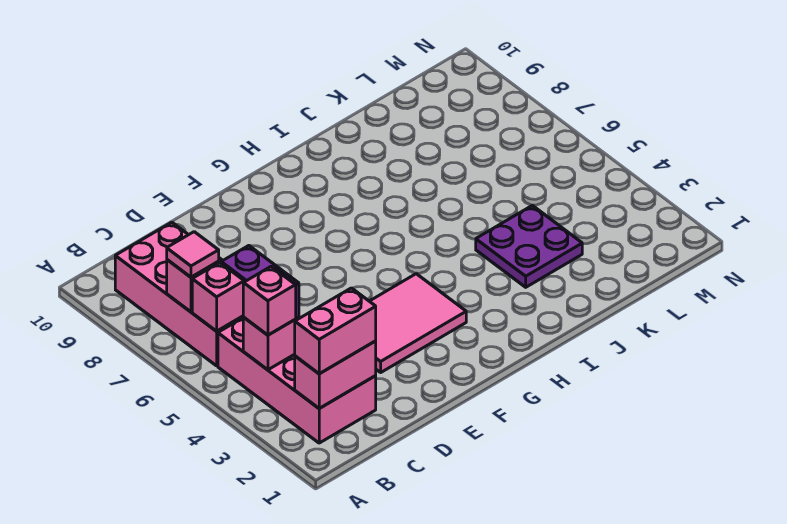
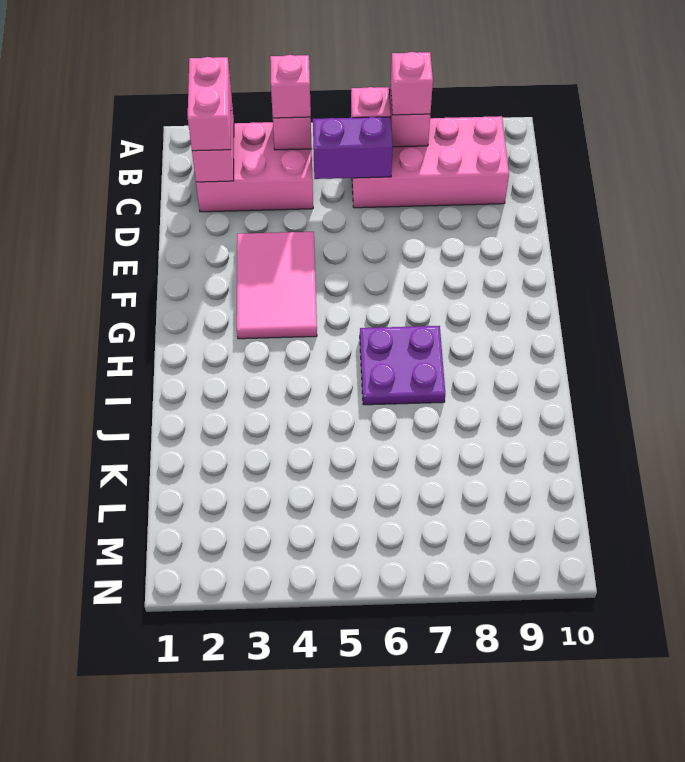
pink 2x4 brick [218,318,376,443] -> pink 2x3 brick [196,122,313,212]
pink 1x1 tile [167,232,219,277] -> pink 1x1 brick [391,52,433,115]
purple 2x2 plate [476,205,582,287] -> purple 2x2 plate moved to [360,326,446,405]

